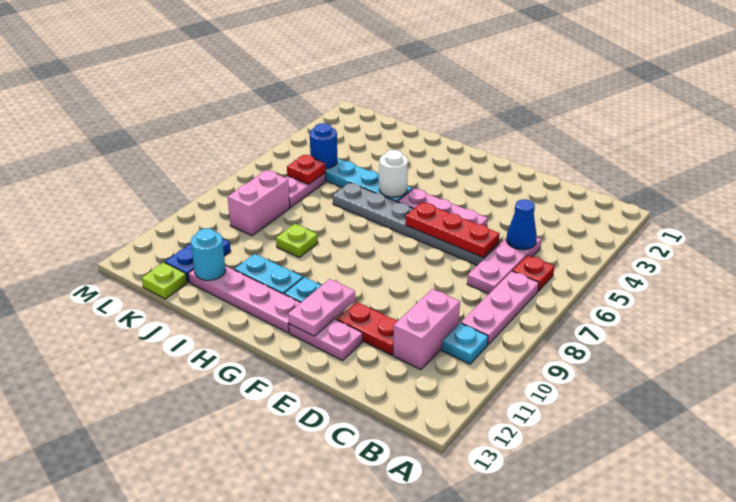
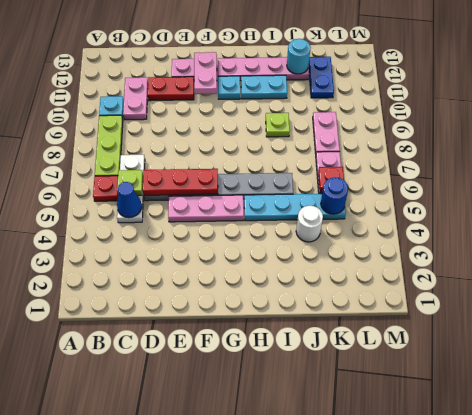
pink 1x3 plate [461,271,539,345] -> lime 1x3 plate [95,115,123,176]
pink 1x3 plate [467,237,541,294] -> white 1x3 plate [117,155,145,223]
pink 1x2 brick [393,289,460,370] -> pink 1x2 plate [123,77,148,120]
white 1x1 round brick [379,150,408,197] -> white 1x1 round brick moved to [296,206,323,242]
pink 1x2 brick [228,170,290,236] -> pink 1x2 plate [313,112,340,154]
lime 1x1 plate [142,262,187,299] -> lime 1x1 plate moved to [117,170,143,196]

